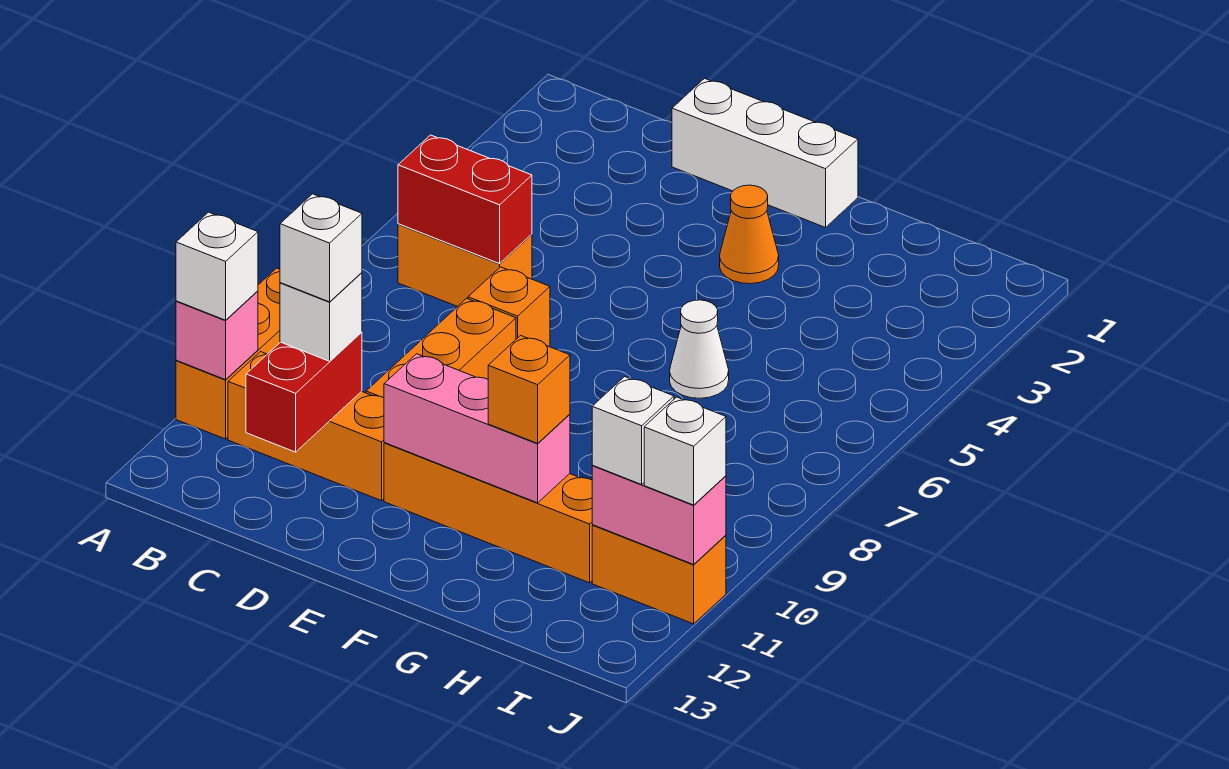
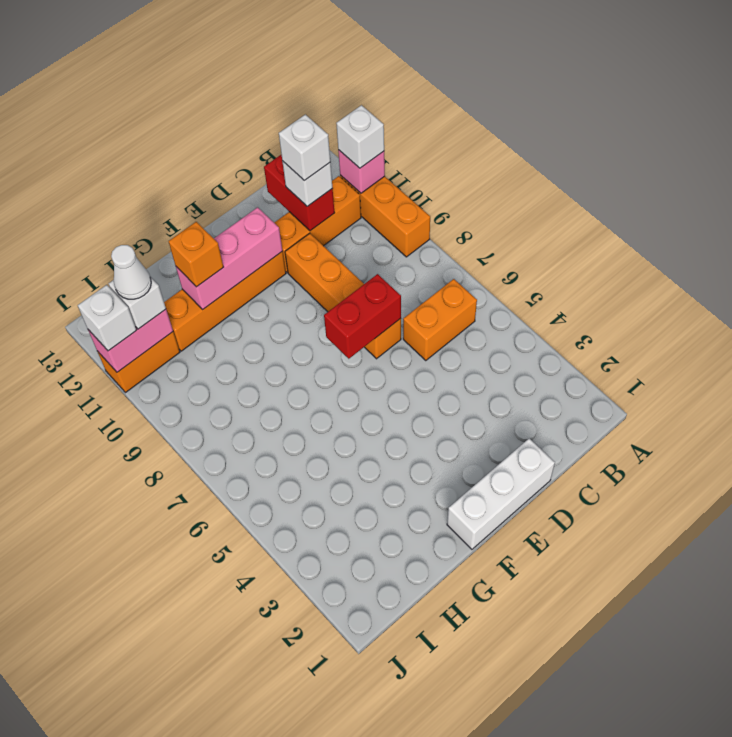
red 1x2 brick [398,135,532,264] -> red 1x2 brick moved to [324,274,401,359]
orange 1x1 cone [720,185,779,284] -> none
white 1x1 cone [670,300,729,398] -> white 1x1 cone moved to [111,245,151,299]

